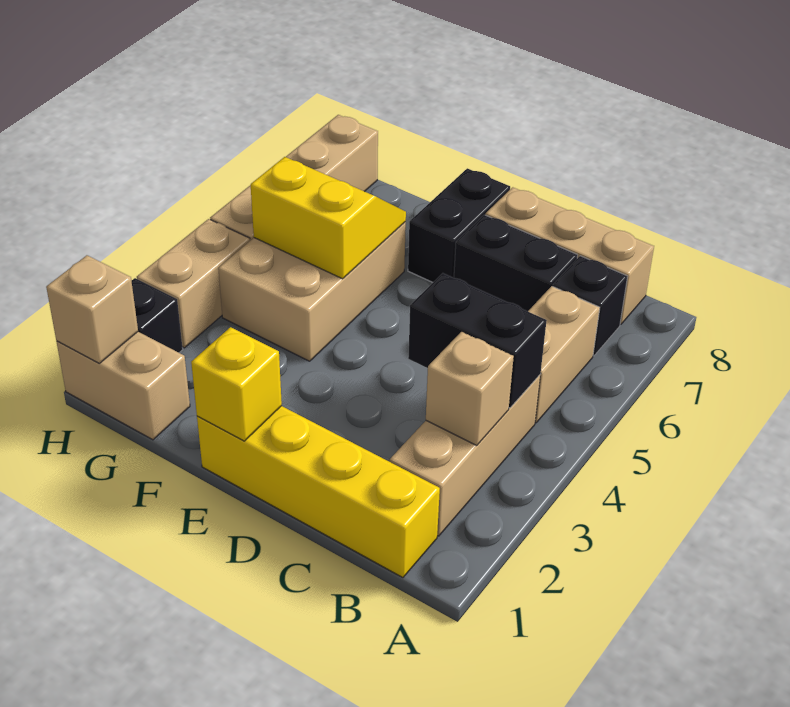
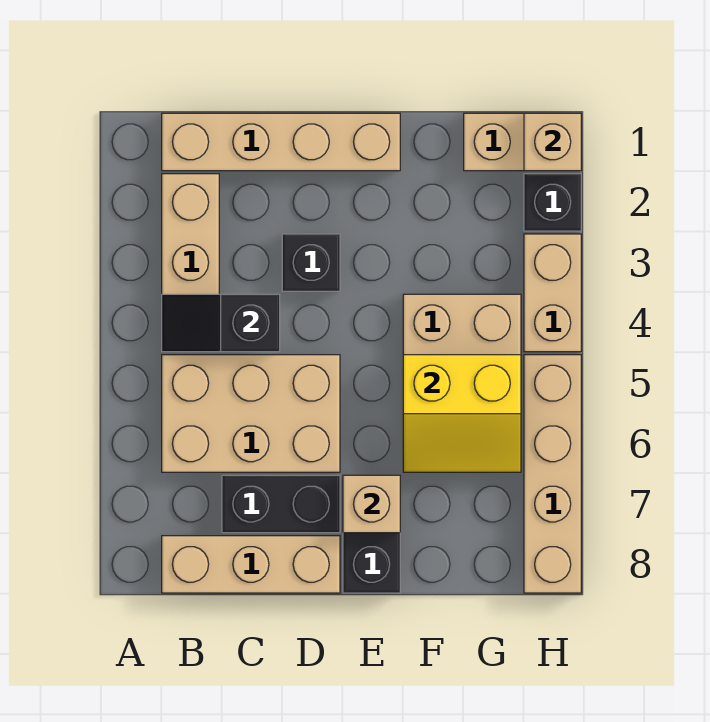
yellow 1x4 brick [197,406,440,578] -> tan 1x4 brick [162,113,400,171]
tan 1x1 brick [426,332,514,445] -> tan 1x1 brick moved to [343,475,400,533]
black 1x2 brick [408,273,547,408] -> black 1x2 slope [162,294,280,352]
tan 1x2 brick [528,286,600,423] -> tan 2x3 brick [162,355,340,472]
black 1x1 brick [553,256,628,356] -> black 1x1 brick moved to [282,234,340,291]
yellow 1x1 brick [191,327,282,441] -> none

